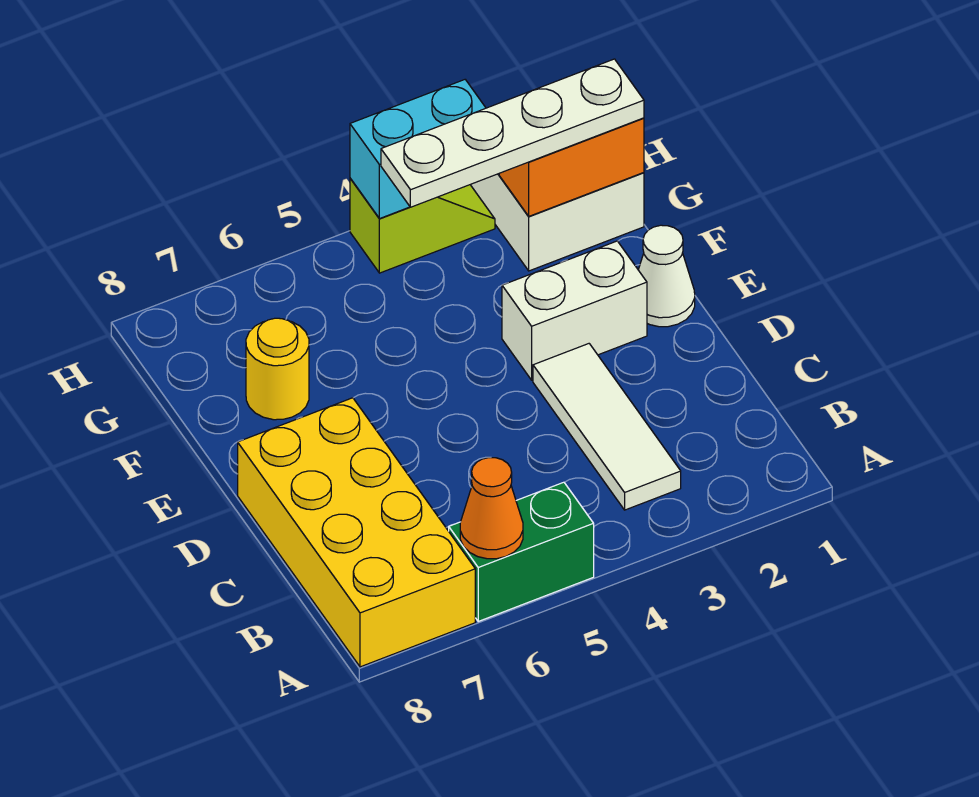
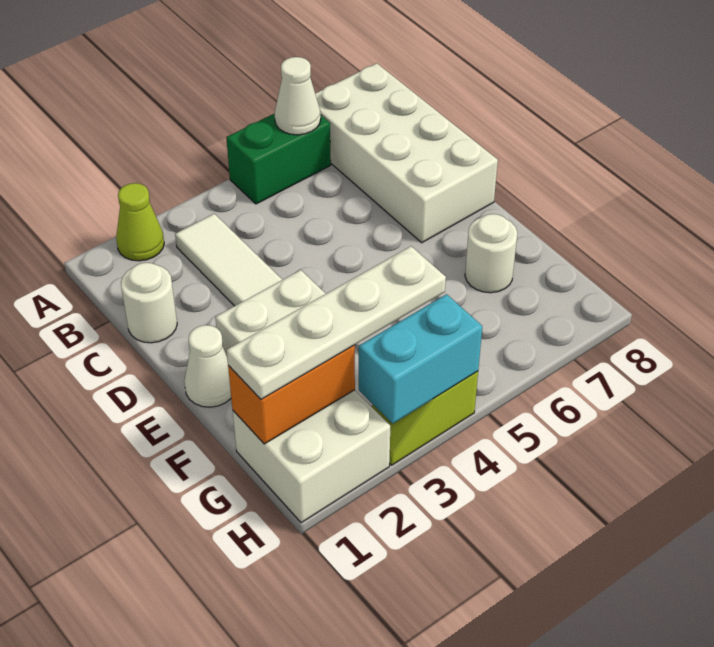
none -> lime 1x1 cone [116,183,164,261]
orange 1x1 cone [460,458,523,559] -> white 1x1 cone [275,57,321,135]
yellow 2x4 brick [238,398,475,667] -> white 2x4 brick [315,63,498,243]
none -> white 1x1 round brick [121,263,177,343]
yellow 1x1 round brick [246,318,309,420] -> white 1x1 round brick [465,214,517,293]

